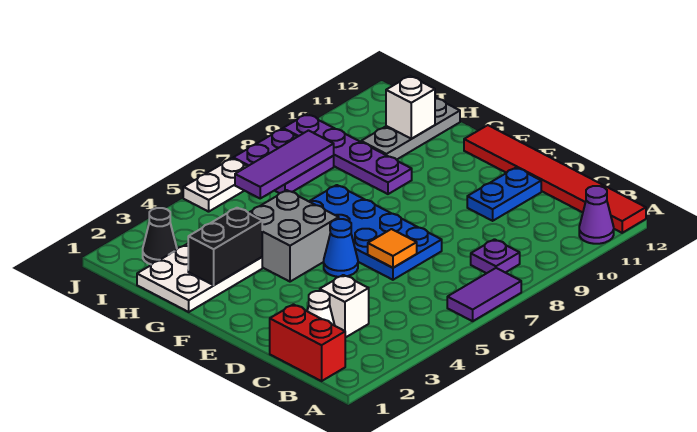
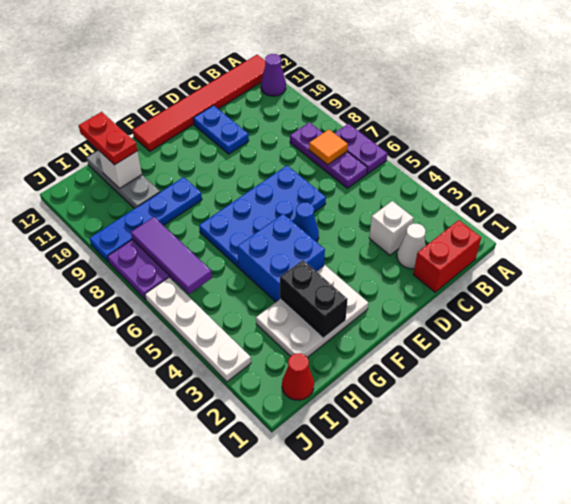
purple 1x2 tile [447,268,521,321] -> purple 1x2 plate [335,124,387,174]
purple 1x1 plate [471,239,520,273] -> purple 1x3 plate [290,122,367,188]
orange 1x1 tile [368,229,417,268] -> orange 1x1 tile moved to [309,130,348,165]
grey 2x2 brick [249,190,339,282] -> blue 2x2 brick [237,214,325,302]
white 2x3 plate [137,244,262,312] -> white 2x3 plate turned to [256,265,368,357]
purple 1x4 plate [283,114,412,194] -> blue 1x4 plate [90,177,202,262]
none -> red 1x2 plate [79,112,138,165]
none -> red 1x1 cone [282,353,314,400]
black 1x1 cone [143,208,177,265] -> none
white 1x2 plate [183,158,247,212] -> white 1x4 plate [145,278,251,382]

